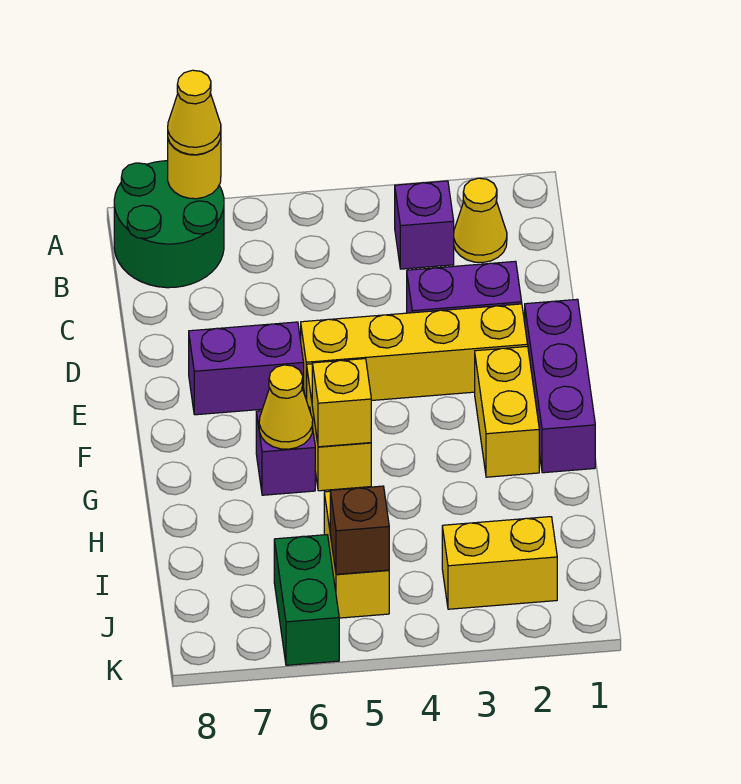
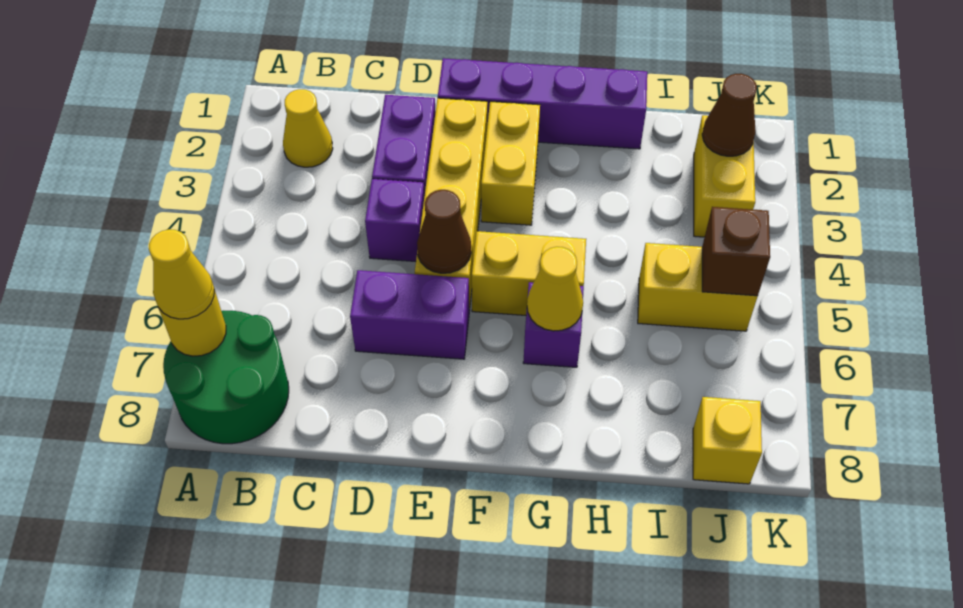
purple 1x1 brick [395,181,454,269] -> purple 1x1 brick moved to [365,179,425,261]
purple 1x3 brick [525,299,595,473] -> purple 1x4 brick [438,58,647,149]
none -> brown 1x1 cone [417,190,471,273]
purple 1x2 brick [189,322,304,415] -> purple 1x2 brick turned to [350,270,469,359]
yellow 1x2 brick [475,346,539,477] -> yellow 1x2 brick turned to [481,101,540,225]
yellow 1x1 brick [312,359,371,447] -> yellow 1x1 brick moved to [693,397,762,484]
none -> brown 1x1 cone [702,74,757,156]
green 1x2 brick [274,535,339,665] -> none

